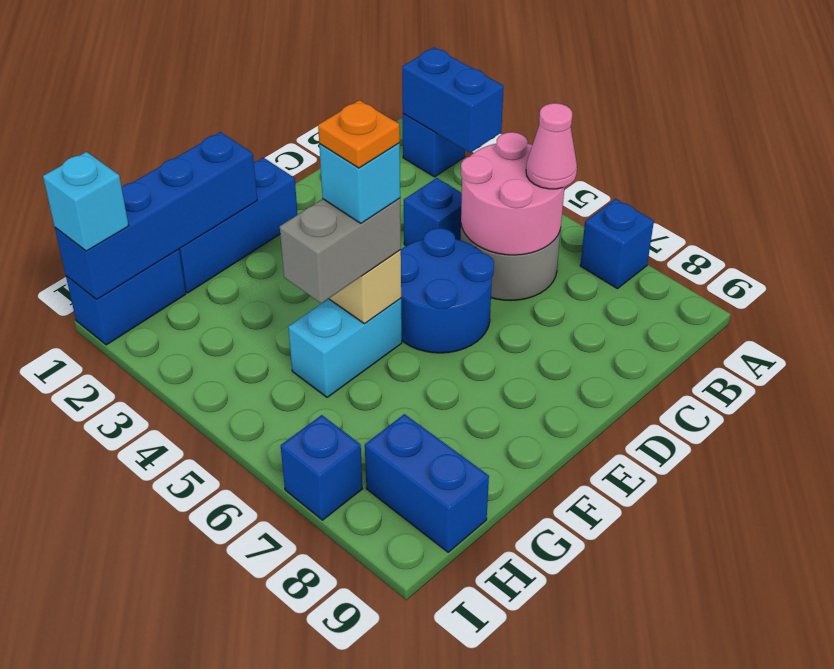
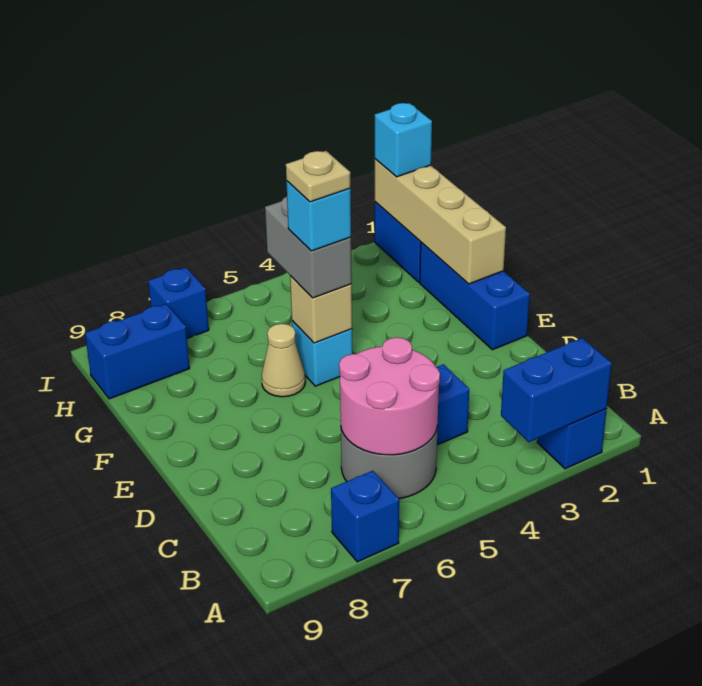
pink 1x1 cone [526,103,577,189] -> none
blue 2x2 round brick [401,228,494,353] -> none
blue 1x4 brick [55,132,257,299] -> tan 1x4 brick [375,159,506,284]
cyan 1x2 brick [288,298,402,397] -> cyan 1x1 brick [292,321,352,386]
orange 1x1 plate [318,100,400,168] -> tan 1x1 plate [286,151,350,202]
none -> tan 1x1 cone [262,324,305,397]

